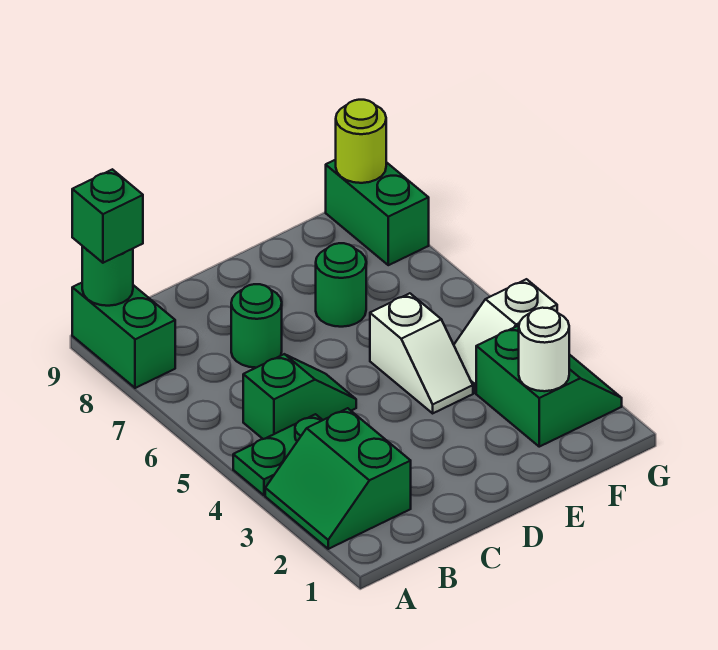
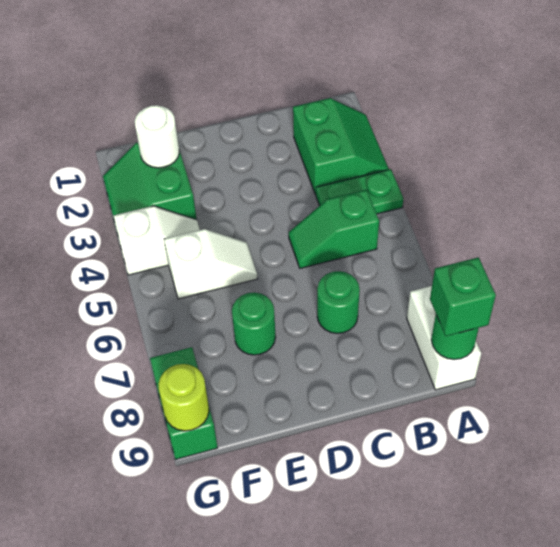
green 1x2 brick [72,283,175,388] -> white 1x2 brick [407,286,481,390]
white 1x2 slope [370,293,473,413] -> white 1x2 slope turned to [164,229,258,299]

